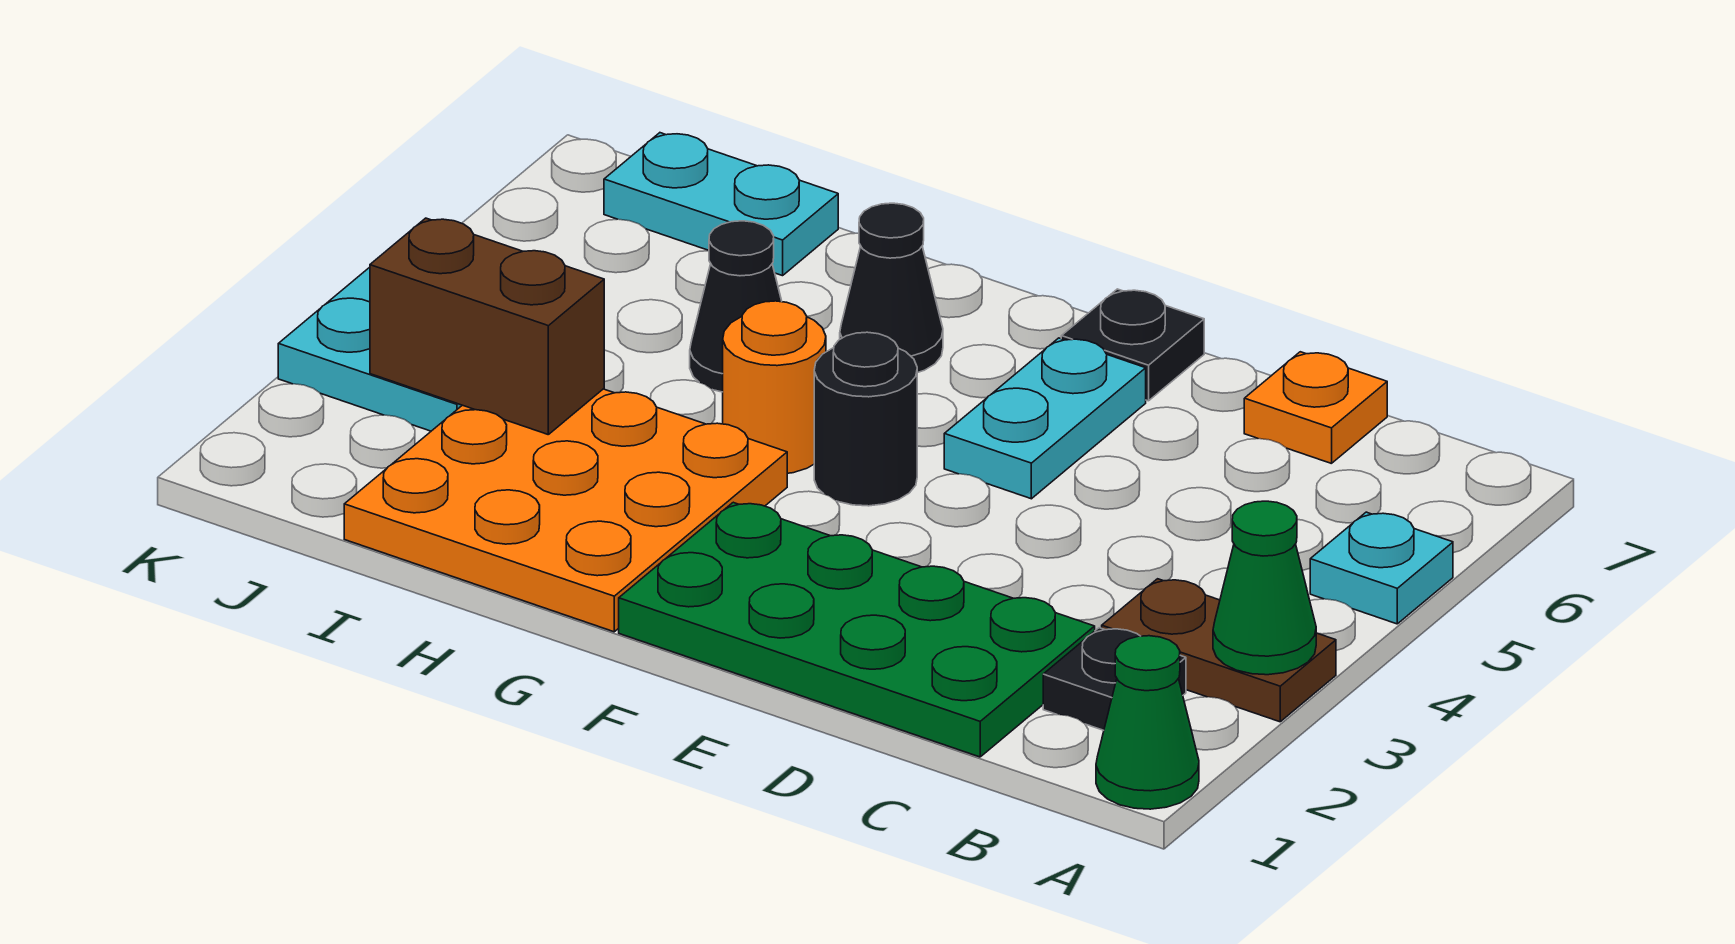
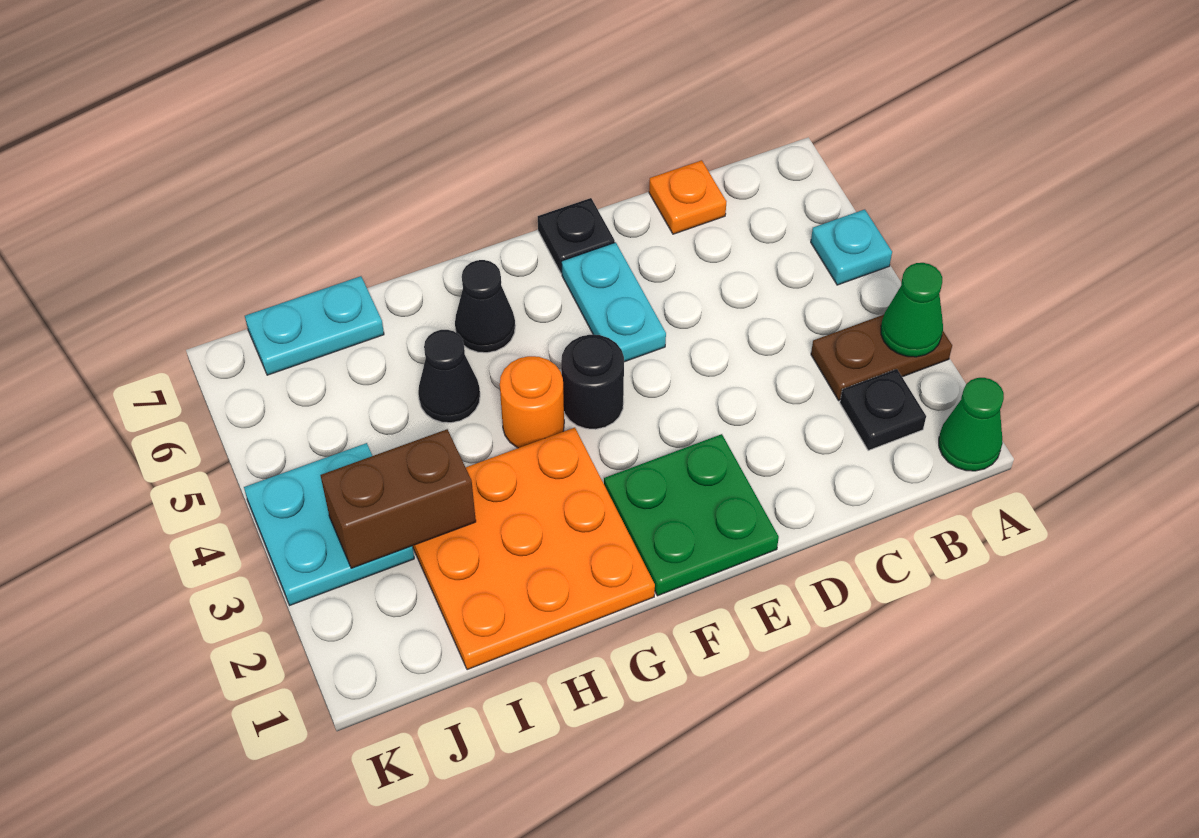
green 2x4 plate [619,502,1095,757] -> green 2x2 plate [604,434,779,596]

